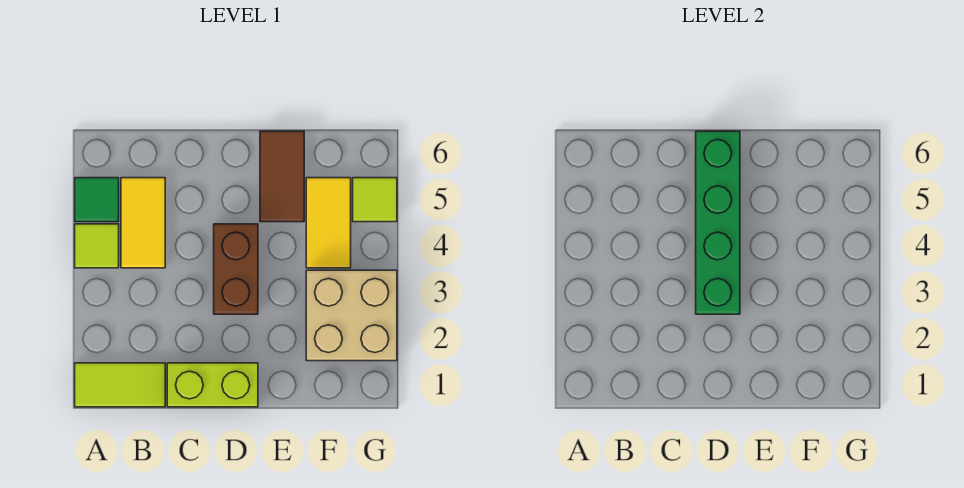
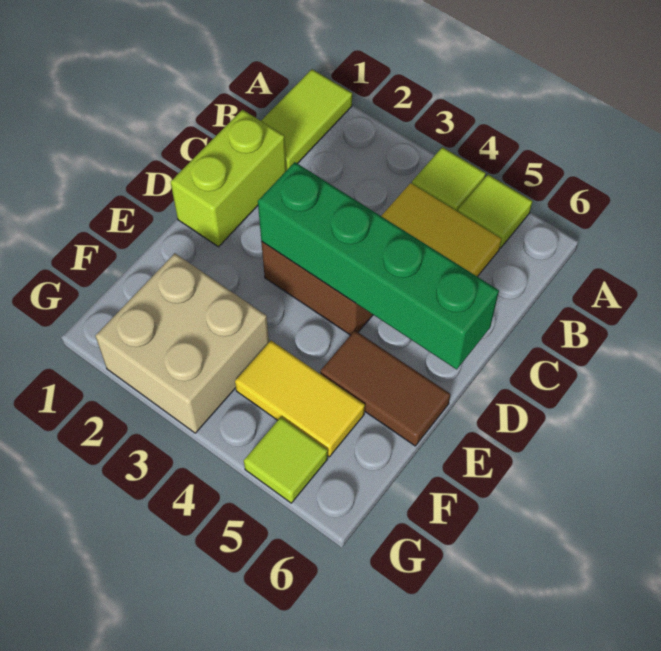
green 1x1 tile [75,178,119,222] -> lime 1x1 tile [458,175,532,248]

